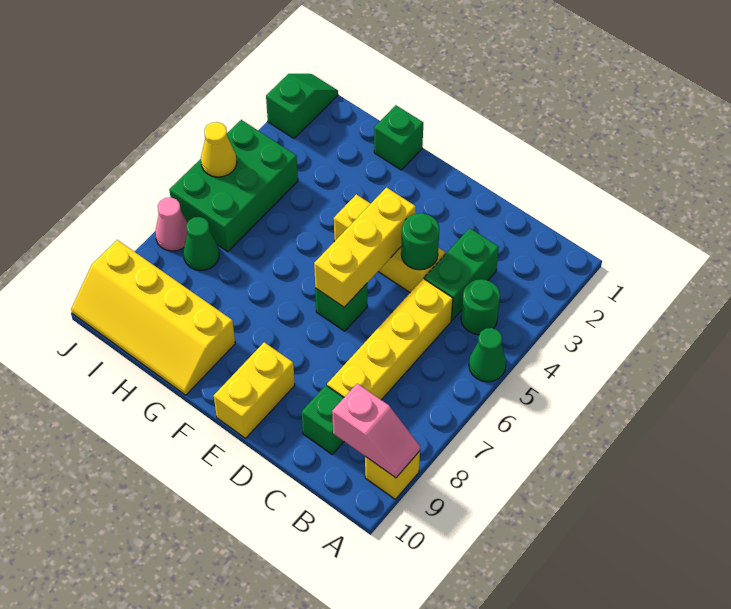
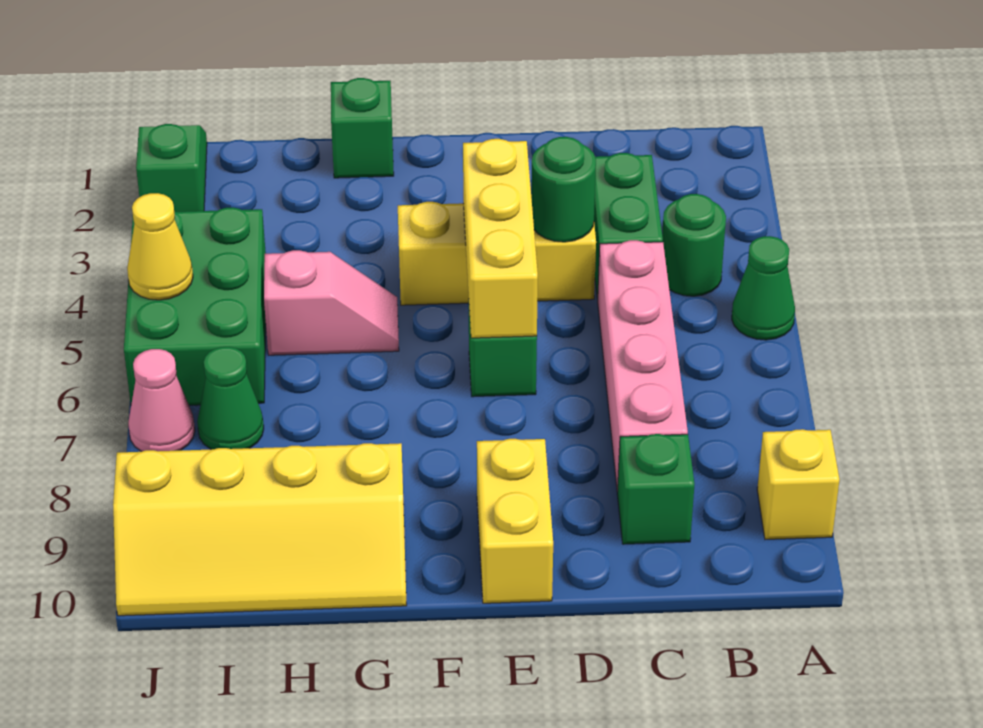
pink 1x2 slope [332,384,420,478] -> pink 1x2 slope moved to [264,250,399,355]
yellow 1x4 brick [327,279,453,400] -> pink 1x4 brick [598,240,688,492]

